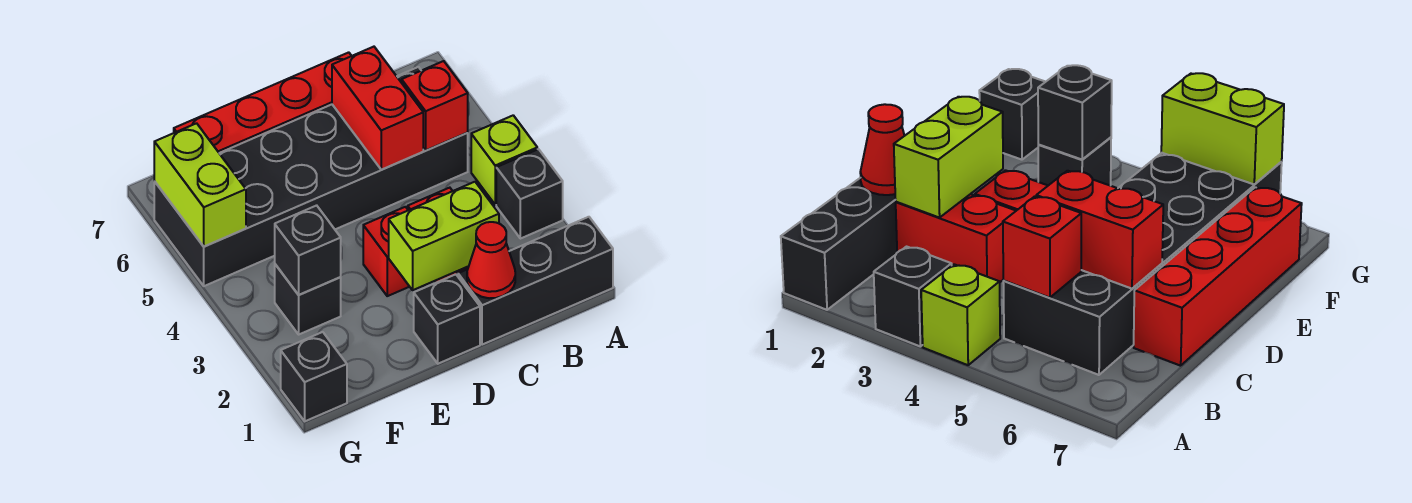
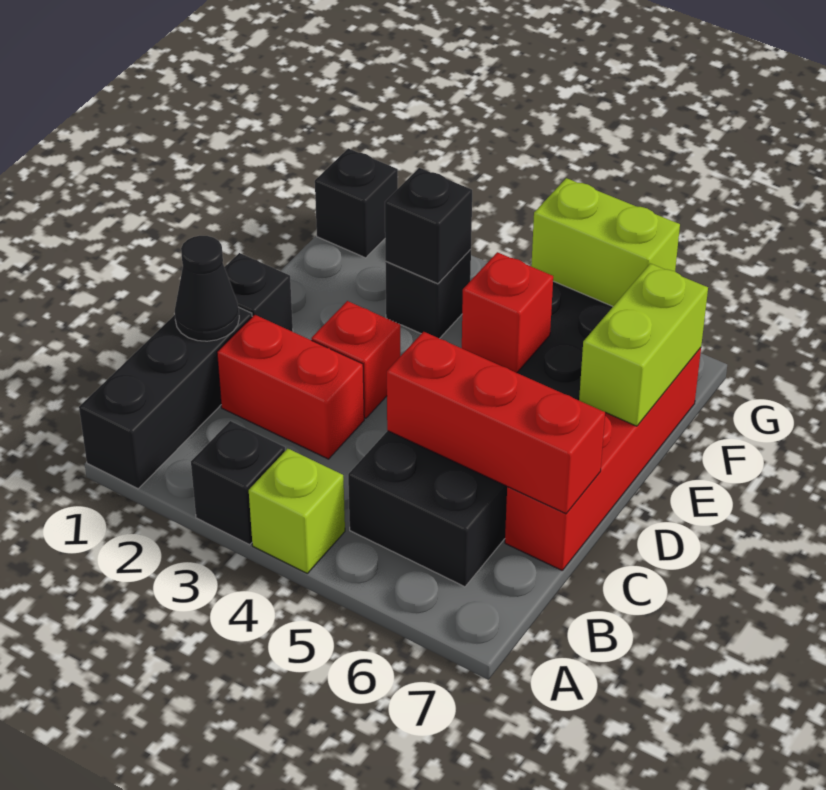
red 1x1 brick [402,61,468,150] -> red 1x1 brick moved to [462,252,553,373]
red 1x1 cone [467,222,515,298] -> black 1x1 cone [175,236,239,341]
lime 1x2 brick [389,182,499,290] -> lime 1x2 brick moved to [579,263,708,426]
red 1x2 brick [332,47,423,170] -> red 1x3 brick [387,332,605,514]

